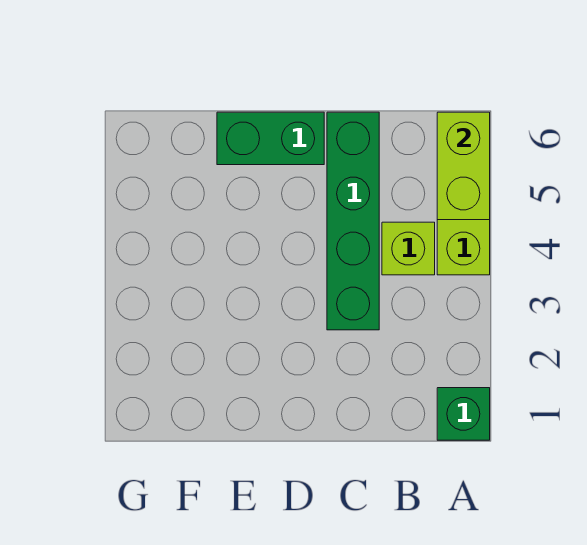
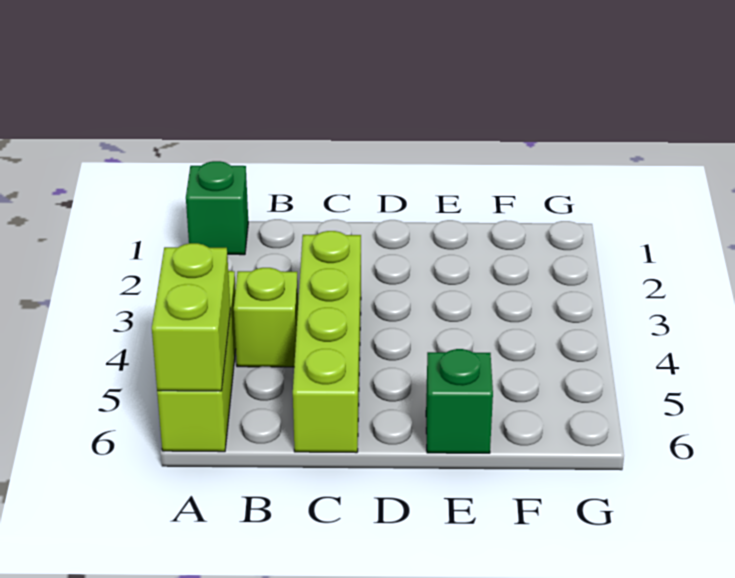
green 1x4 brick [327,112,379,330] -> lime 1x4 brick [293,231,361,453]
green 1x2 brick [217,112,324,165] -> green 1x1 brick [426,349,493,453]

